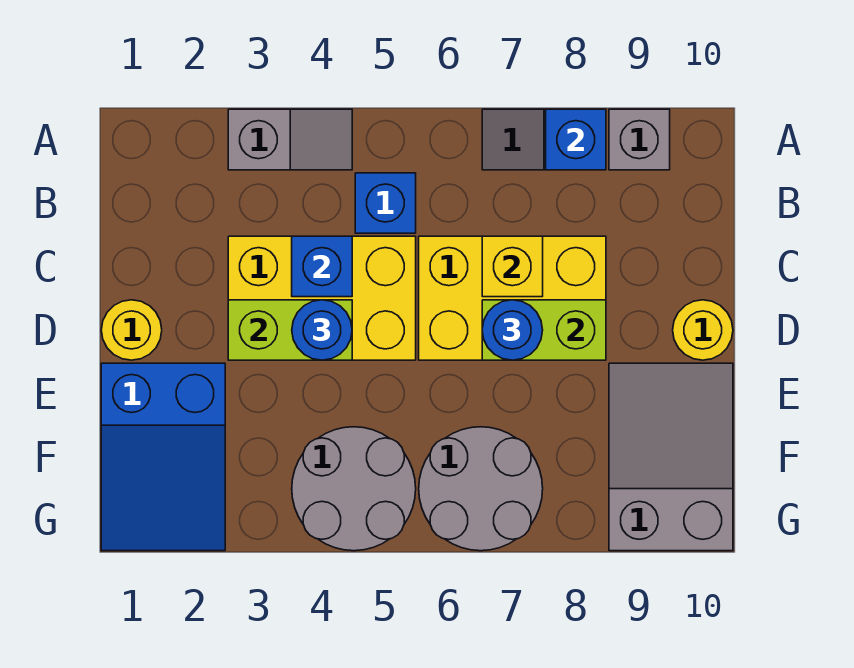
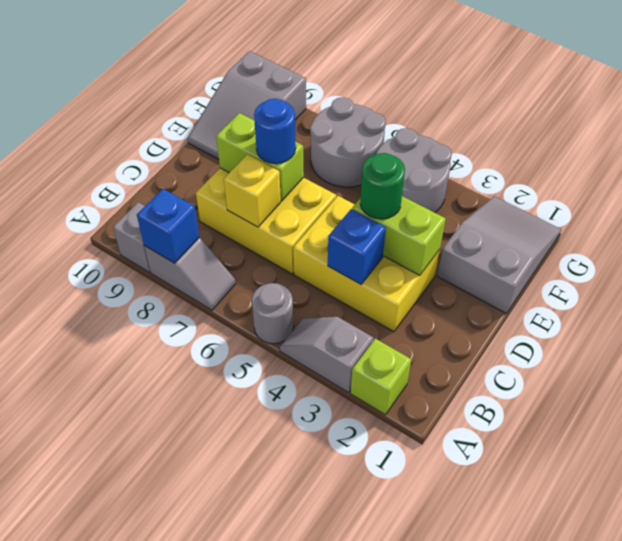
none -> lime 1x1 brick [350,338,411,415]
none -> grey 1x1 round brick [252,283,294,344]
blue 1x1 brick [355,173,416,233] -> none
yellow 1x1 round brick [101,300,162,360] -> none
blue 1x1 round brick [292,300,352,360] -> green 1x1 round brick [360,153,405,219]
yellow 1x1 round brick [673,300,733,360] -> none
blue 2x3 slope [101,363,225,551] -> grey 2x3 slope [437,196,561,314]

